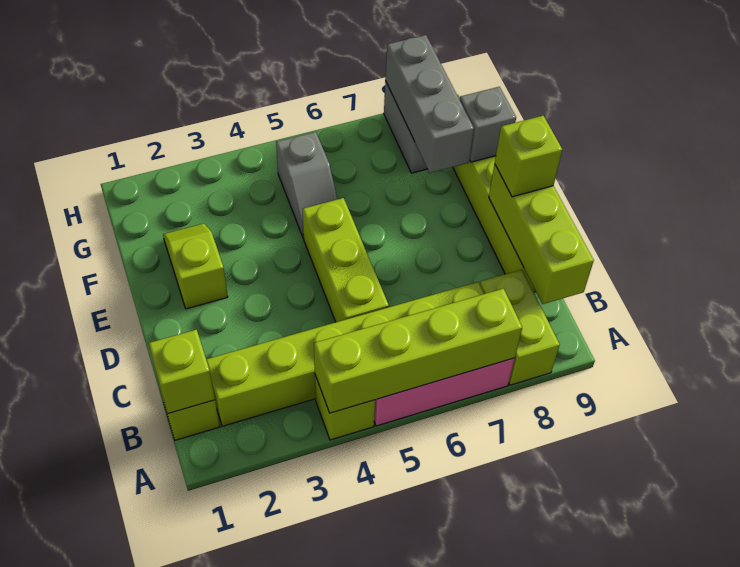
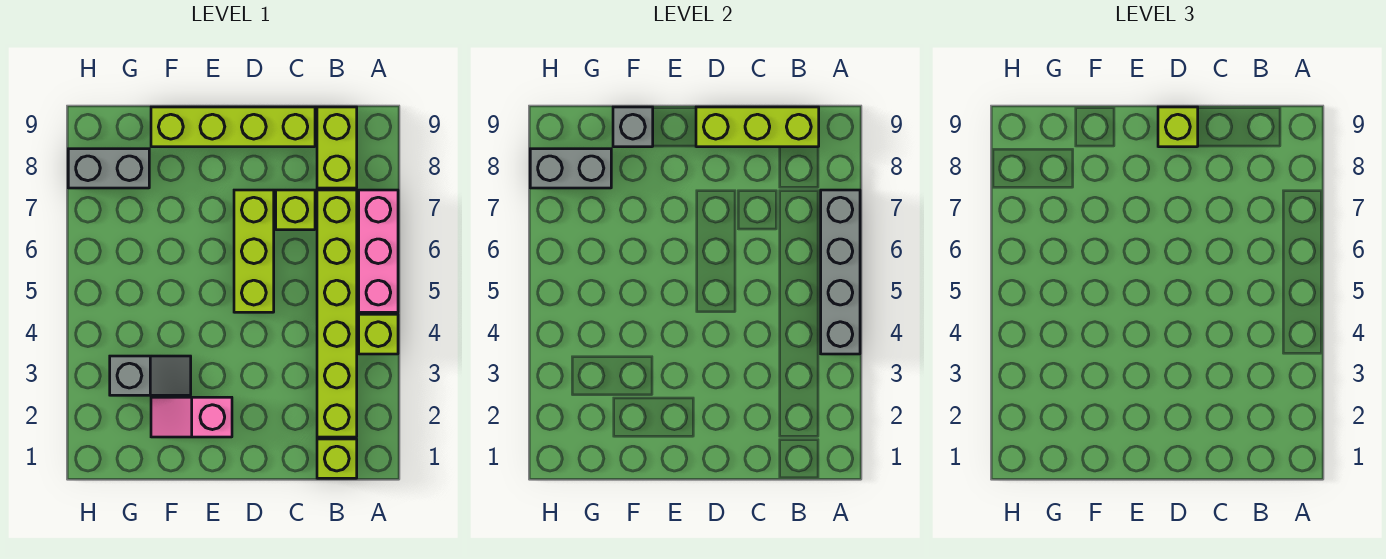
lime 1x4 brick [314,289,522,413] -> grey 1x4 brick [821,190,860,354]
lime 1x2 brick [480,270,560,385] -> lime 1x2 brick turned to [317,107,357,188]
lime 1x1 brick [148,330,215,413] -> lime 1x1 brick moved to [276,190,315,230]
lime 1x3 brick [303,198,389,322] -> lime 1x3 brick turned to [234,190,274,312]
lime 1x2 slope [163,224,228,309] -> pink 1x2 slope [151,397,232,437]
grey 1x2 slope [276,132,337,238] -> grey 1x2 slope moved to [110,356,191,395]
grey 1x3 brick [385,35,474,173] -> grey 1x2 brick [530,149,611,188]

